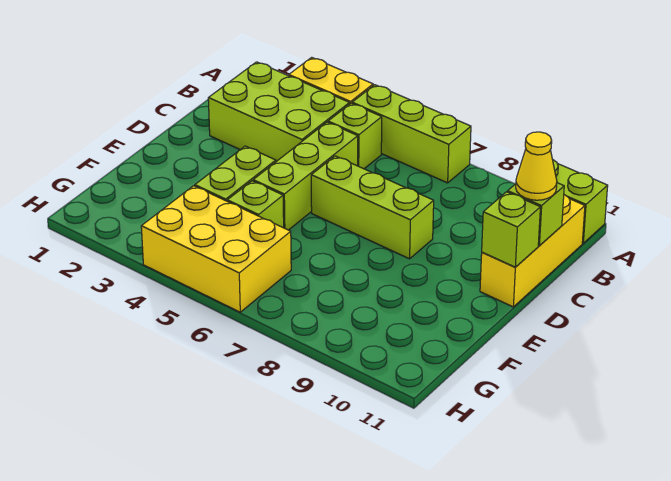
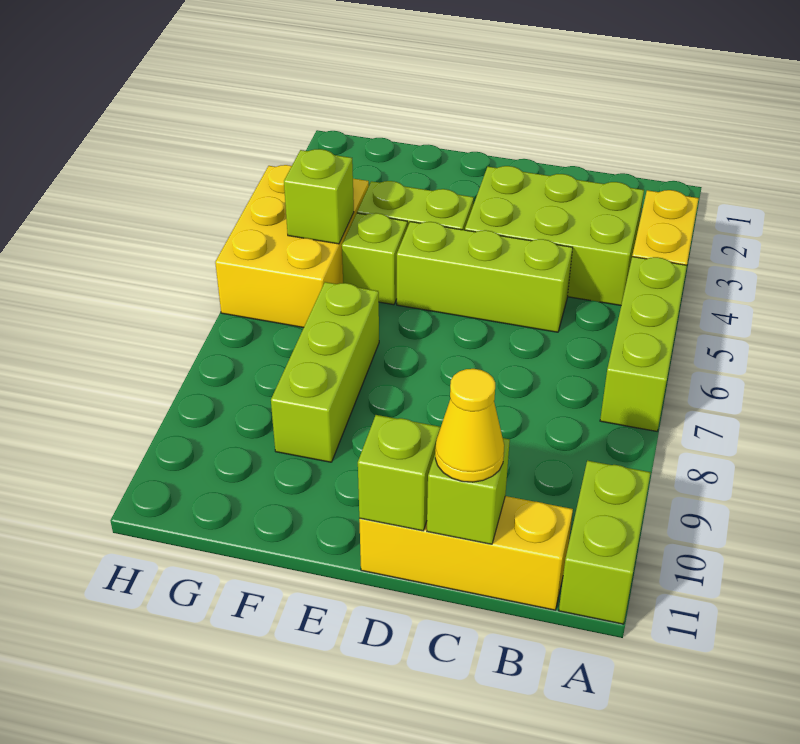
lime 2x3 brick [208,62,350,161] -> lime 2x3 brick turned to [465,166,644,305]
lime 1x1 brick [328,103,382,169] -> lime 1x1 brick moved to [284,149,354,244]
lime 1x3 brick [311,156,434,259] -> lime 1x3 brick moved to [271,282,379,462]

